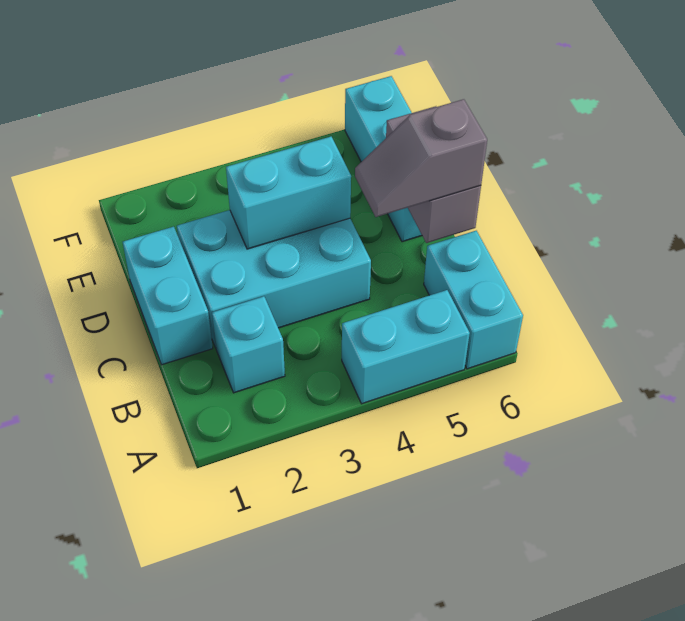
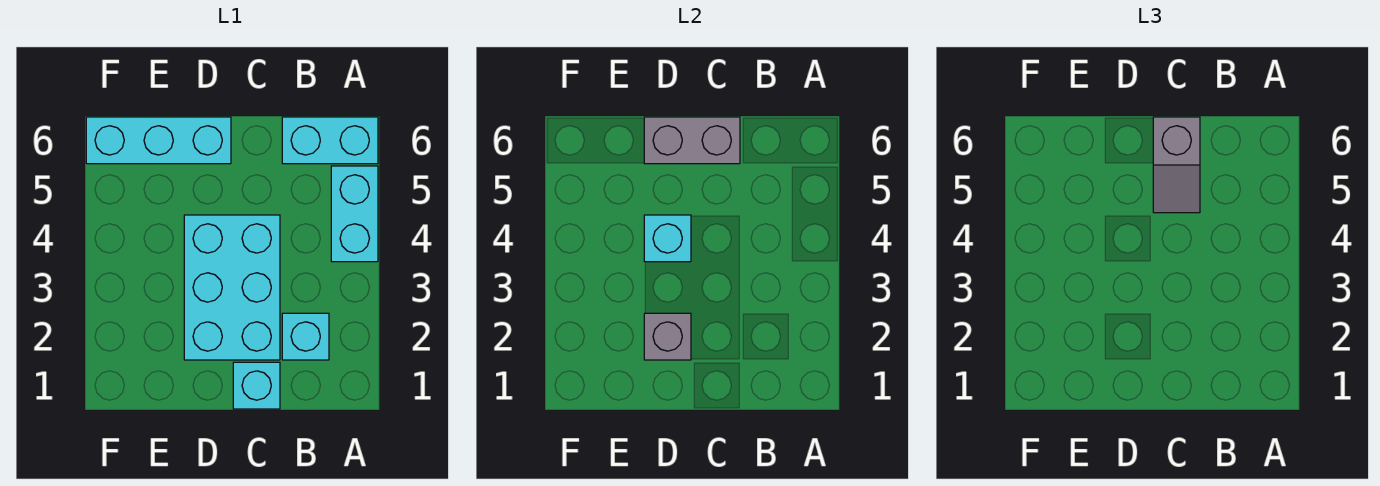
cyan 1x2 brick [123,227,213,365] -> cyan 1x1 brick [233,362,280,409]
none -> grey 1x1 brick [644,313,691,360]
cyan 1x2 brick [226,136,351,249] -> cyan 1x1 brick [644,215,691,262]

